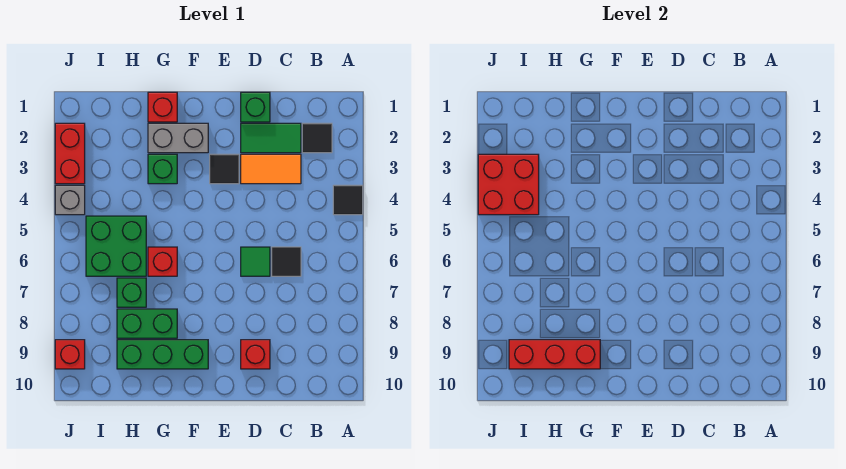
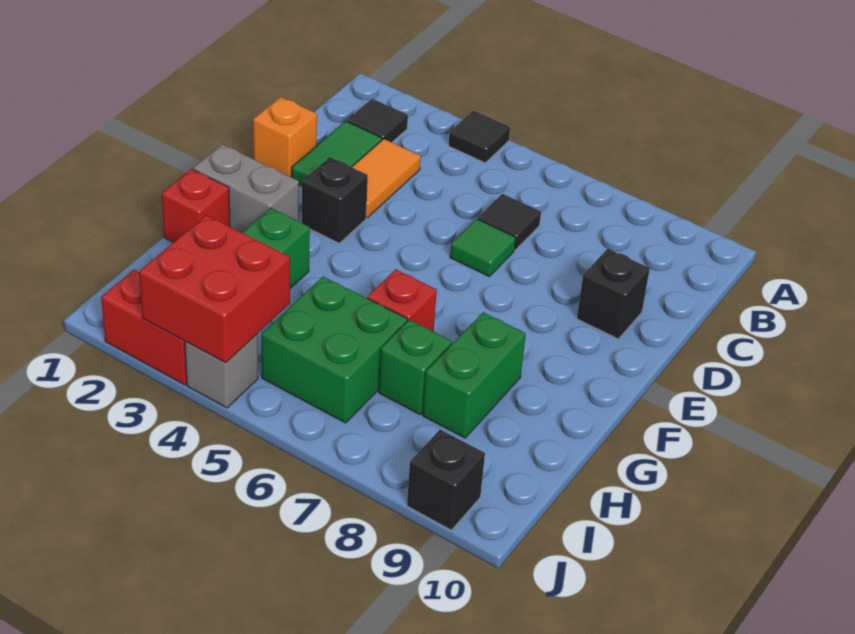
green 1x1 brick [241,92,270,122] -> orange 1x1 brick [253,97,317,177]
red 1x1 brick [241,340,270,369] -> black 1x1 brick [577,249,650,339]
black 1x1 tile [210,154,239,184] -> black 1x1 brick [302,157,368,243]
grey 1x2 brick [148,123,208,153] -> grey 1x2 brick turned to [193,144,299,233]
green 1x3 brick [117,340,208,369] -> none
red 1x3 brick [509,340,600,369] -> none
red 1x1 brick [55,340,85,369] -> black 1x1 brick [407,430,485,530]

